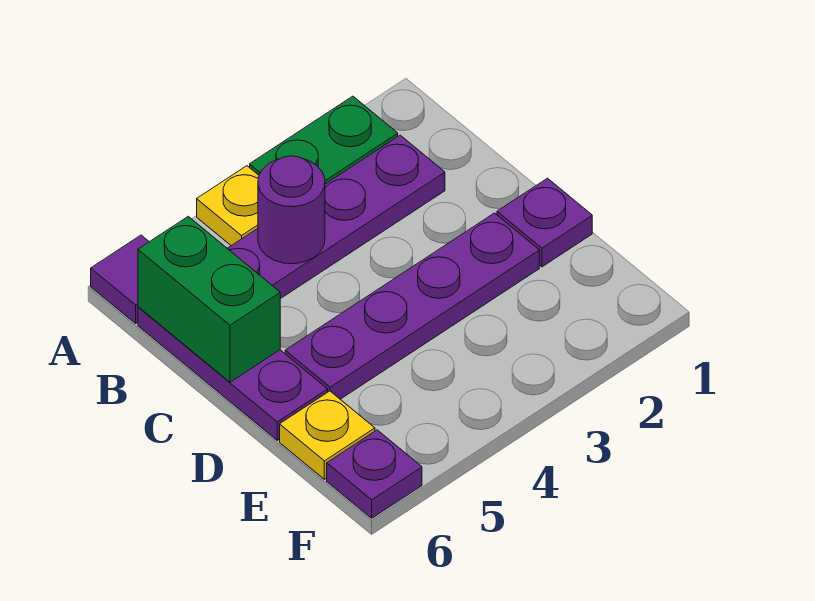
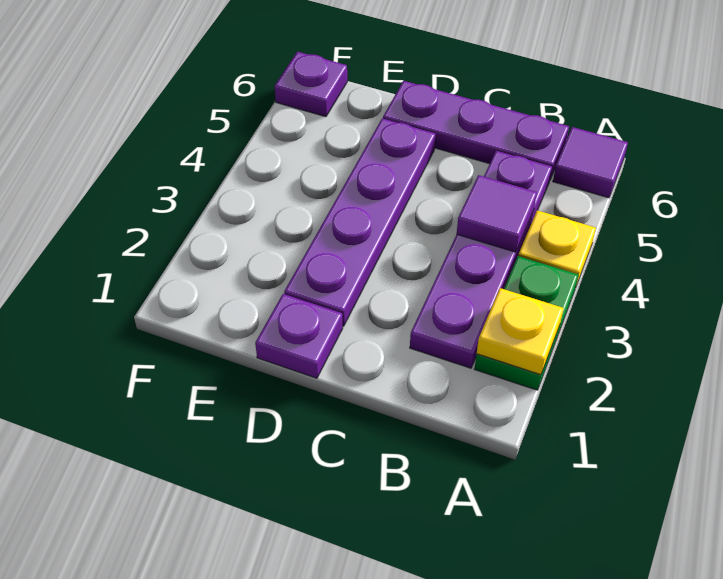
purple 1x1 round brick [258,156,325,264] -> purple 1x1 tile [457,175,537,252]
green 1x2 brick [138,216,280,382] -> none
yellow 1x1 plate [280,391,375,479] -> yellow 1x1 plate moved to [477,288,563,375]

